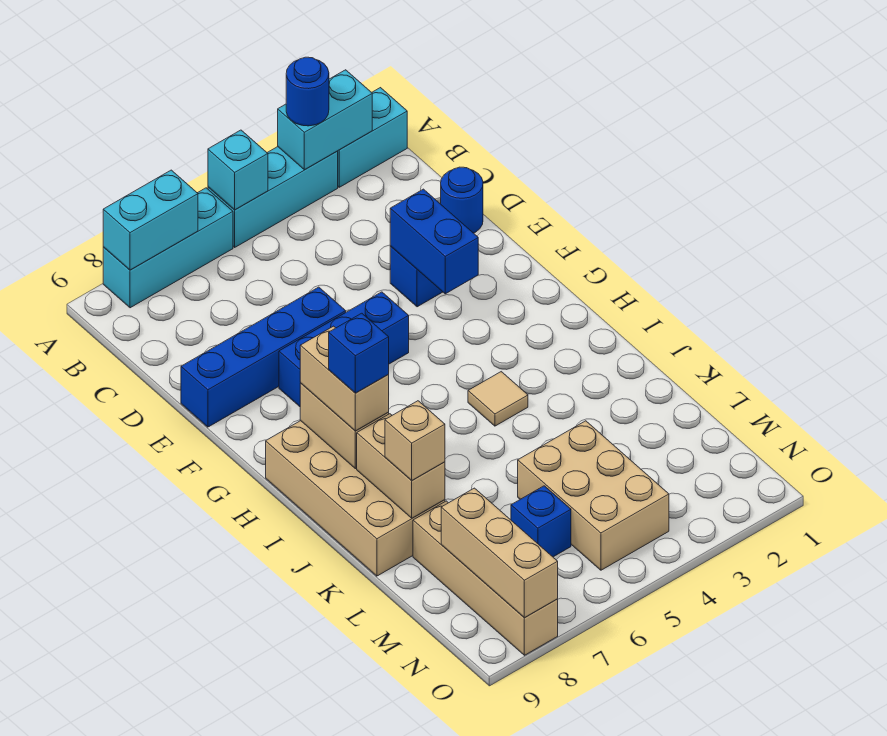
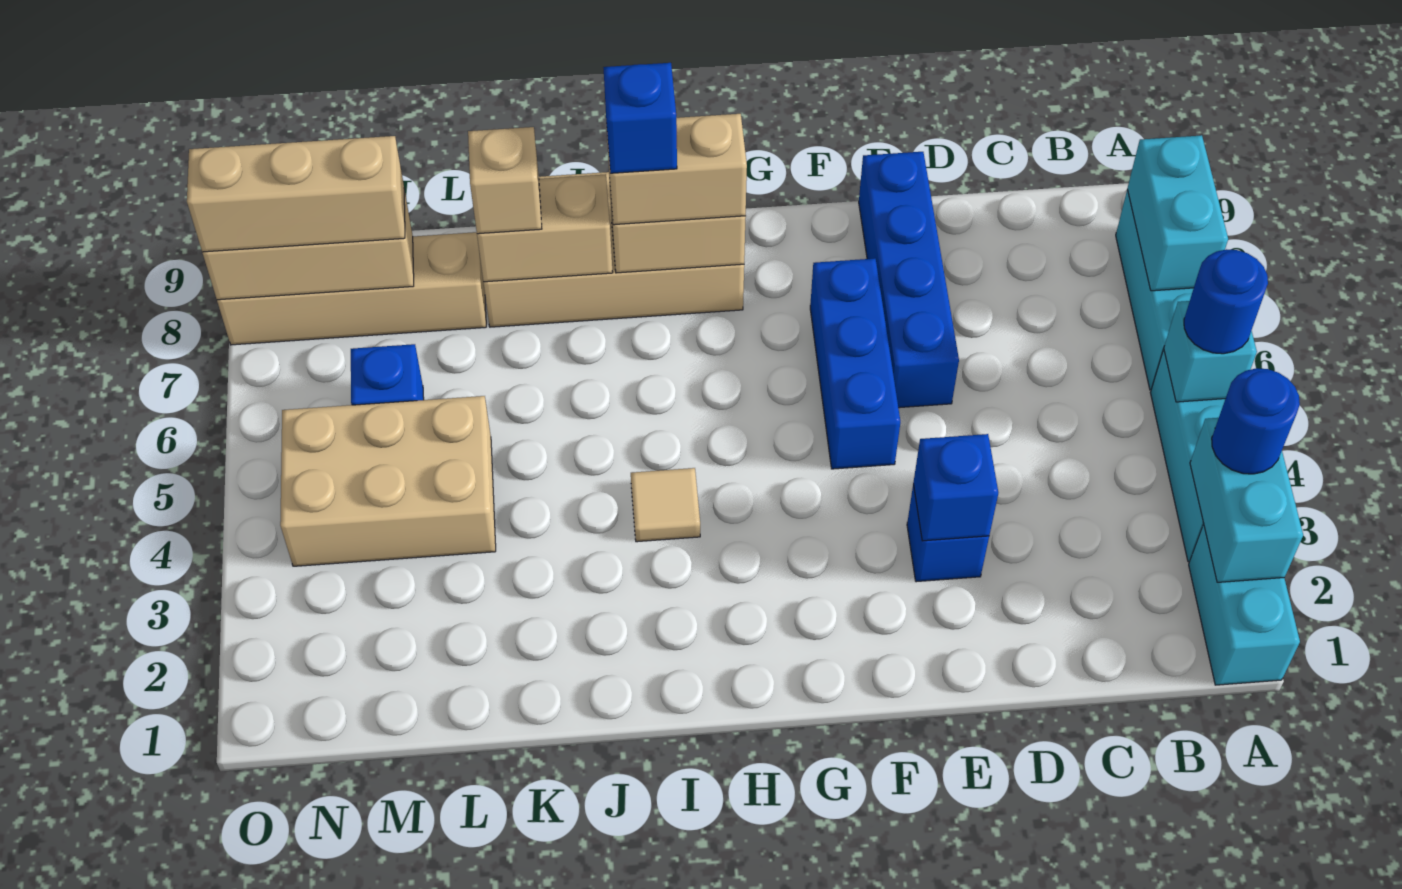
blue 1x1 round brick [441,167,483,233] -> blue 1x1 round brick moved to [1184,249,1268,354]
blue 1x2 brick [390,189,478,294] -> blue 1x1 brick [913,434,998,541]
none -> tan 1x3 brick [187,136,405,252]

